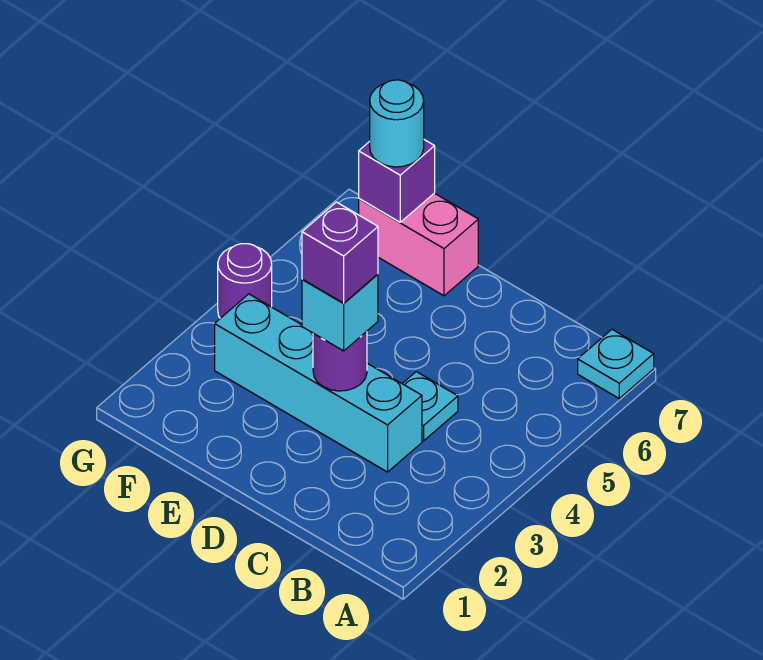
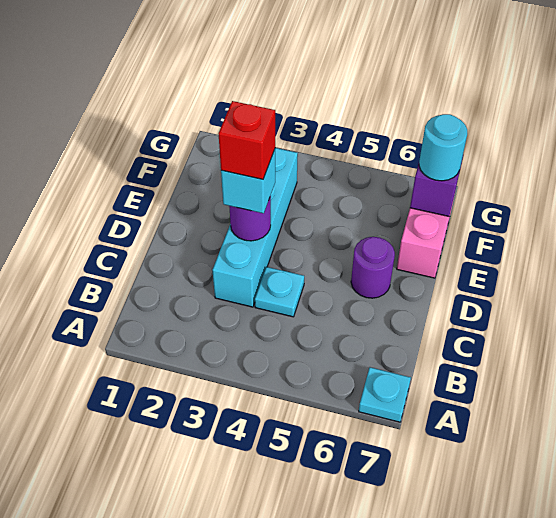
purple 1x1 brick [302,202,378,303] -> red 1x1 brick [218,101,275,179]
purple 1x1 round brick [218,244,272,318] -> purple 1x1 round brick moved to [351,237,395,298]

